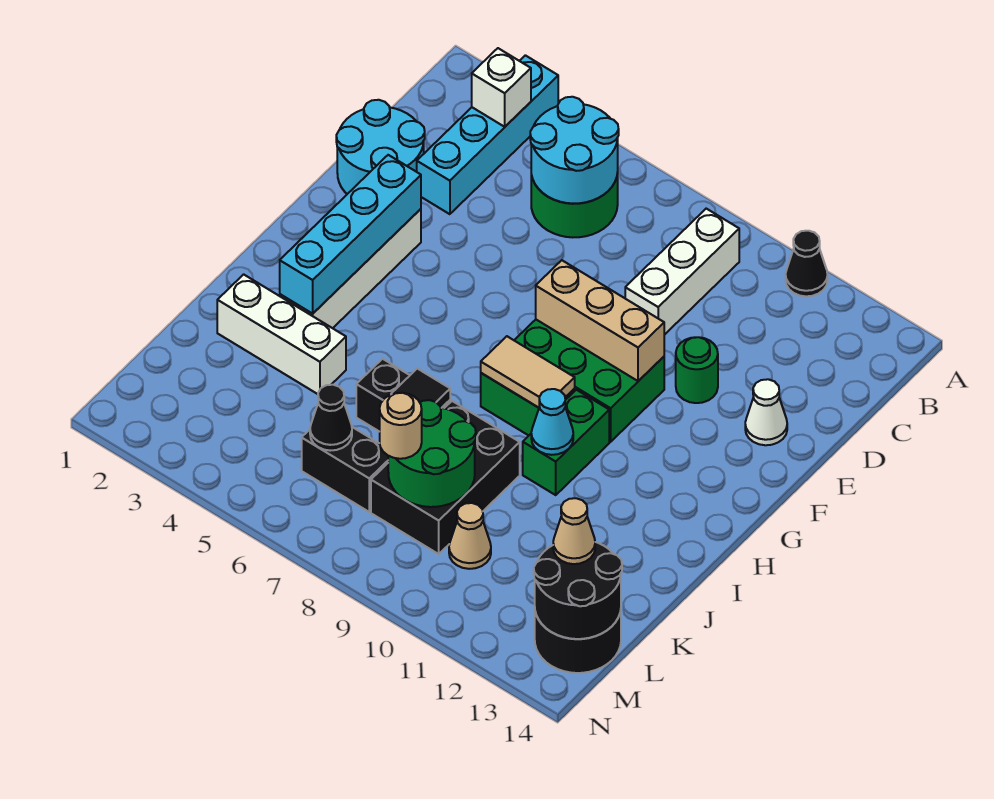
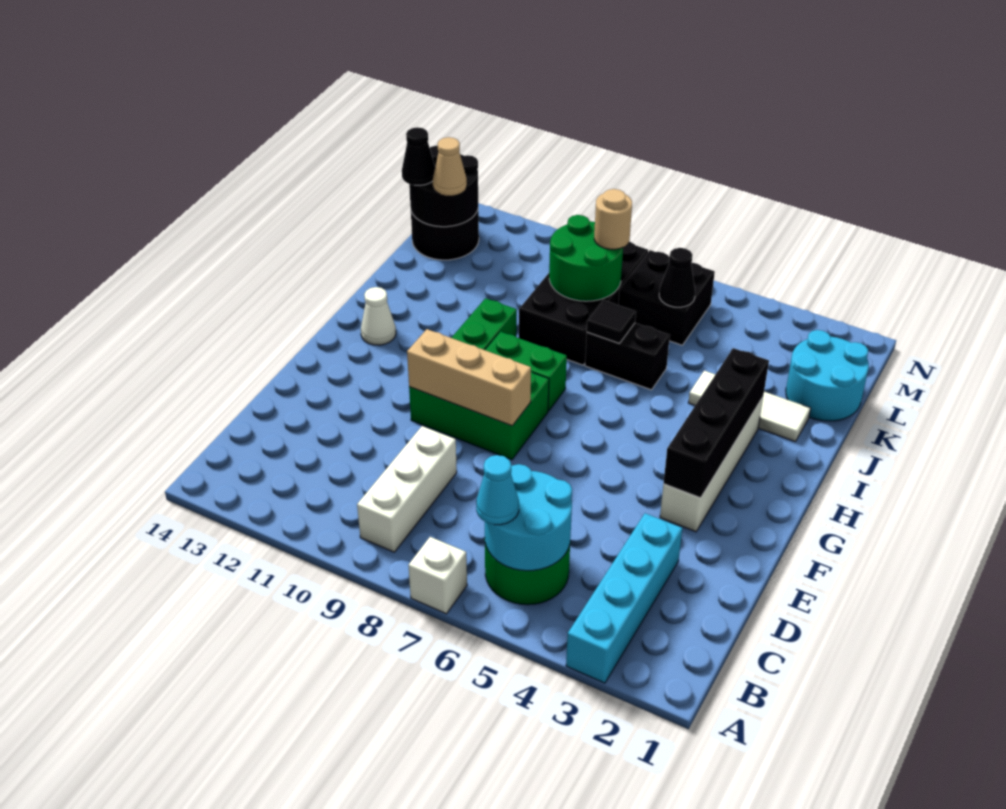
black 1x1 cone [786,231,828,296] -> black 1x1 cone moved to [402,127,435,185]
white 1x1 brick [472,48,531,127] -> white 1x1 brick moved to [408,537,467,614]
cyan 2x2 round brick [336,100,425,194] -> cyan 2x2 round brick moved to [786,330,869,421]
green 1x1 round brick [676,337,718,403] -> none
white 1x1 cone [745,379,787,445] -> white 1x1 cone moved to [361,287,396,345]
cyan 1x4 brick [280,155,421,314] -> black 1x4 brick [664,348,769,498]
tan 1x2 tile [481,336,575,408] -> none
cyan 1x1 cone [531,389,573,455] -> cyan 1x1 cone moved to [476,455,519,525]
white 1x3 brick [217,274,346,394] -> white 1x3 tile [688,371,811,442]
black 2x3 brick [371,401,520,554] -> black 2x4 brick [519,242,648,365]
black 1x2 brick [302,427,388,512] -> black 2x2 brick [618,250,715,345]
tan 1x1 cone [449,503,491,569] -> none

